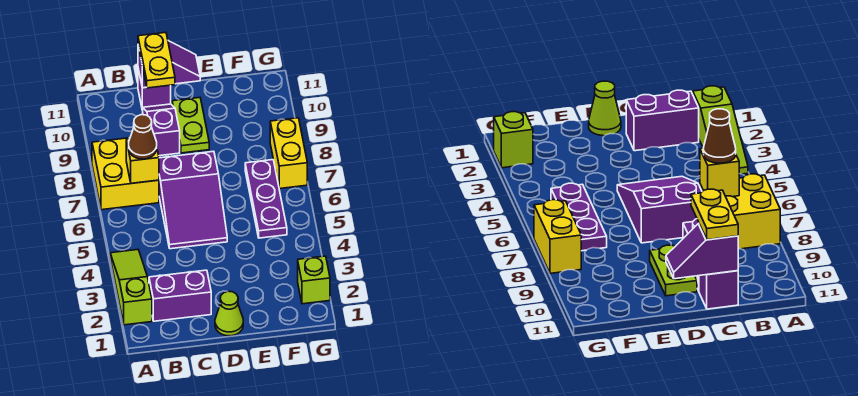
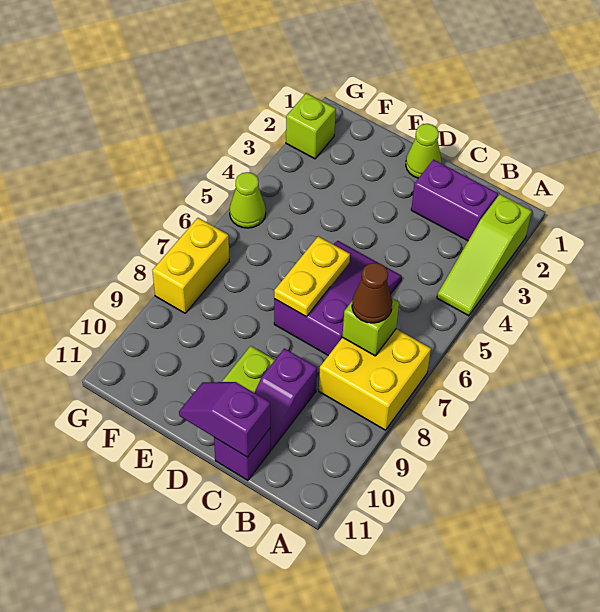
yellow 1x1 brick [126,139,159,183] -> lime 1x1 brick [342,298,399,356]
yellow 1x2 plate [138,32,175,88] -> yellow 1x2 plate moved to [274,236,350,317]
purple 1x3 plate [245,160,287,238] -> none
none -> lime 1x1 cone [230,172,266,228]

